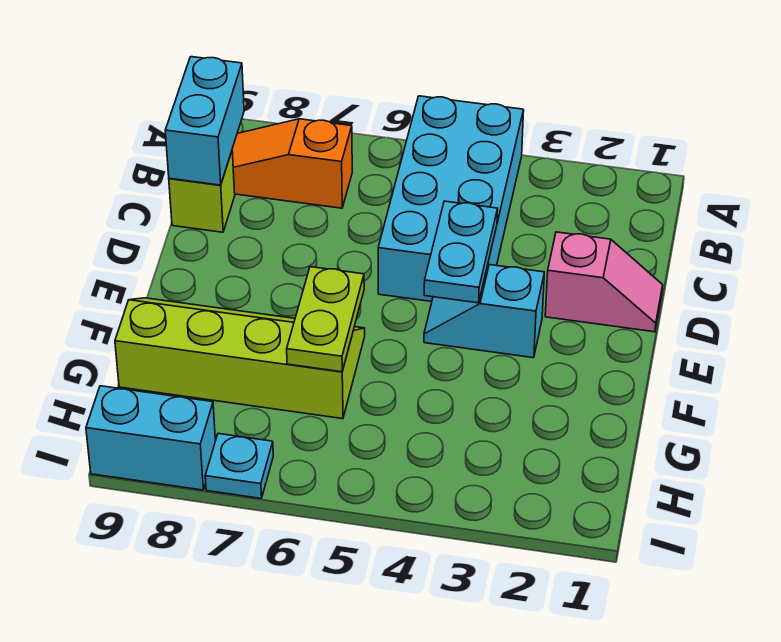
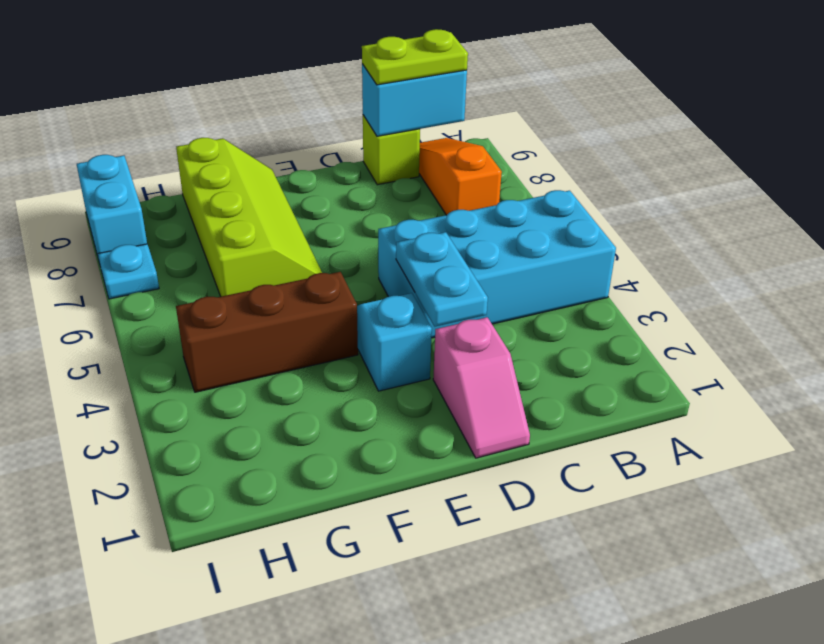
cyan 1x2 plate [424,201,498,303] -> cyan 1x2 plate turned to [396,232,488,327]
none -> brown 1x3 brick [176,272,358,392]
lime 1x2 plate [287,267,364,372] -> lime 1x2 plate moved to [362,29,468,85]

